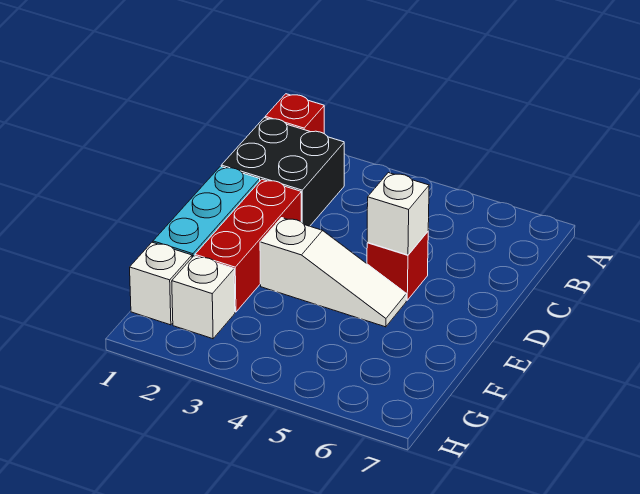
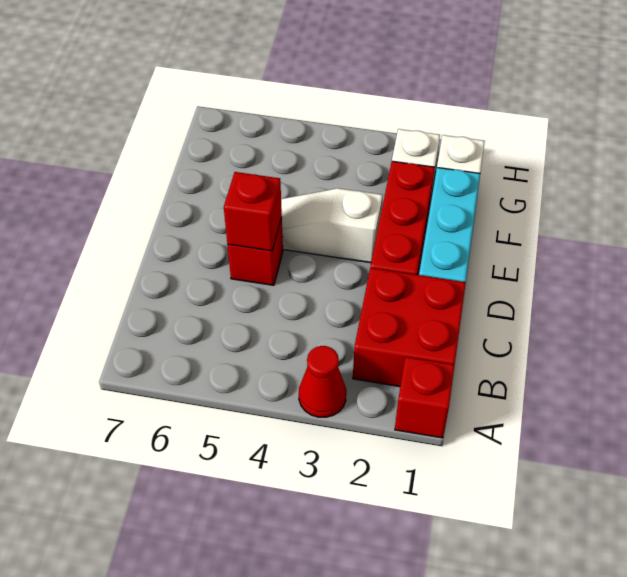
none -> red 1x1 cone [299,346,346,417]
black 2x2 brick [221,118,344,226] -> red 2x2 brick [353,268,466,387]
white 1x1 brick [367,173,429,255] -> red 1x1 brick [224,172,282,251]

